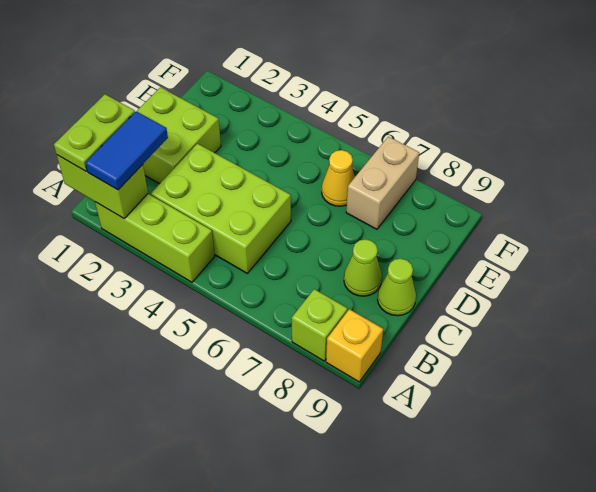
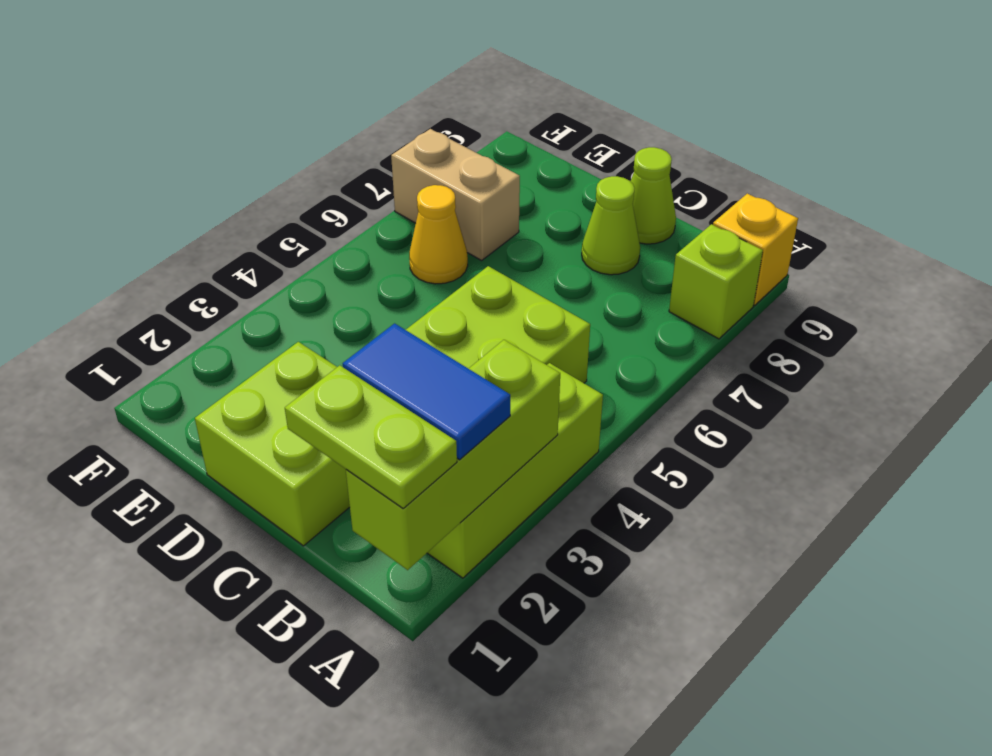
lime 1x2 brick [57,155,148,218] -> lime 1x3 brick [346,340,560,570]

